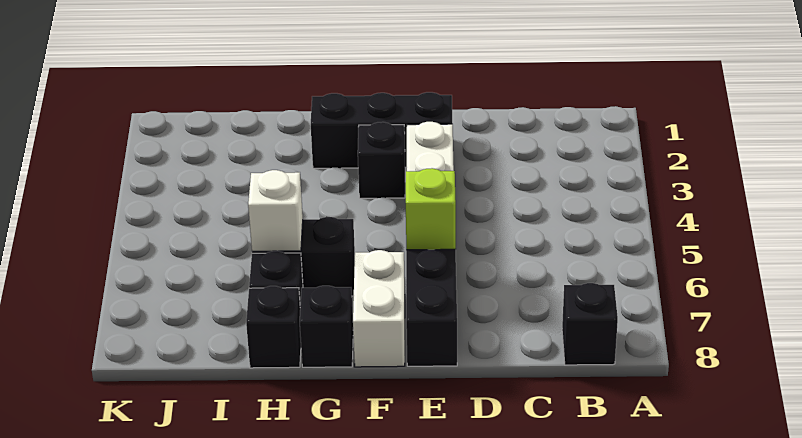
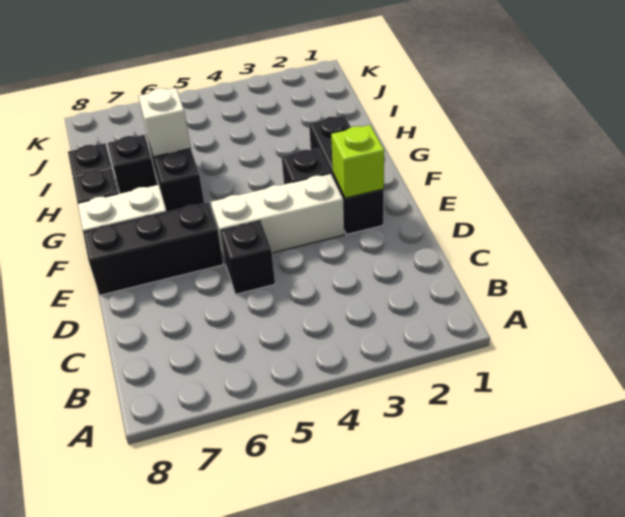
black 1x1 brick [562,283,618,365] -> black 1x1 brick moved to [220,221,275,294]
lime 1x1 brick [406,168,456,250] -> lime 1x1 brick moved to [331,125,384,198]

